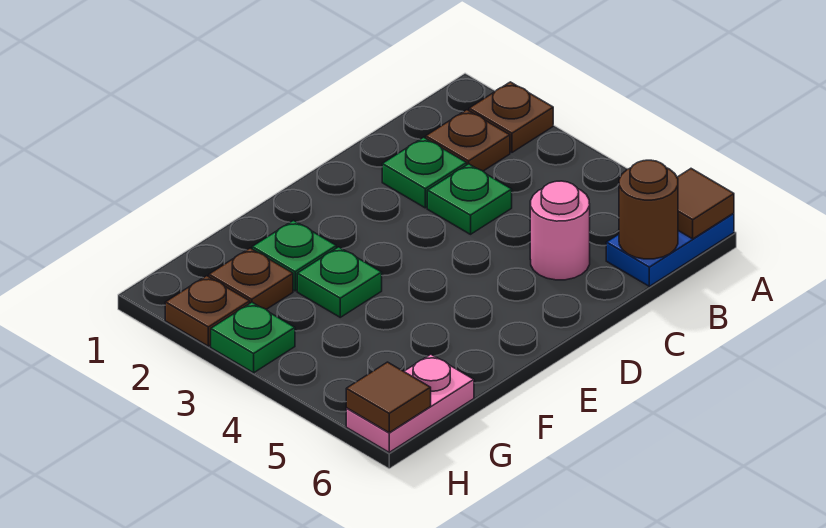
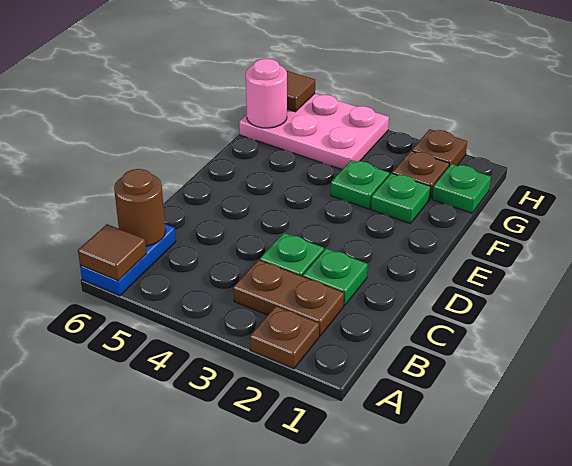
brown 1x1 plate [426,110,510,171] -> brown 1x2 plate [233,260,344,336]
pink 1x1 round brick [530,181,590,280] -> pink 1x1 round brick moved to [246,59,287,128]
pink 1x2 plate [346,354,474,452] -> pink 2x3 plate [239,94,389,169]
green 1x1 plate [211,302,295,373] -> green 1x1 plate moved to [432,164,491,213]

